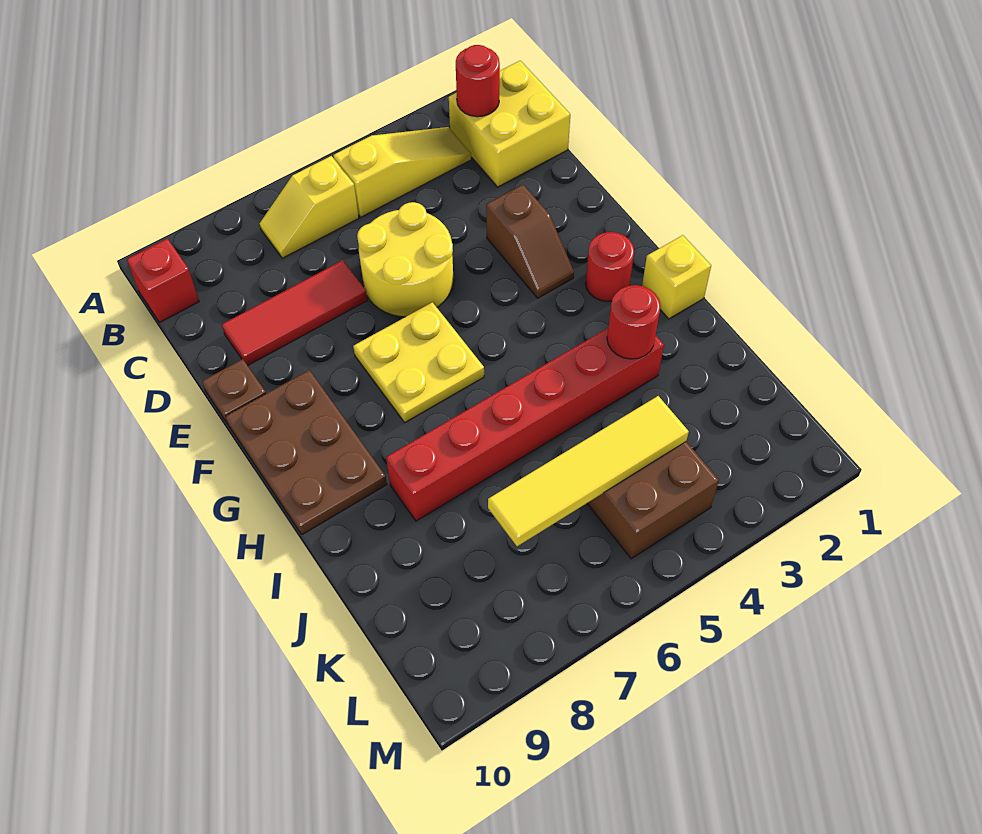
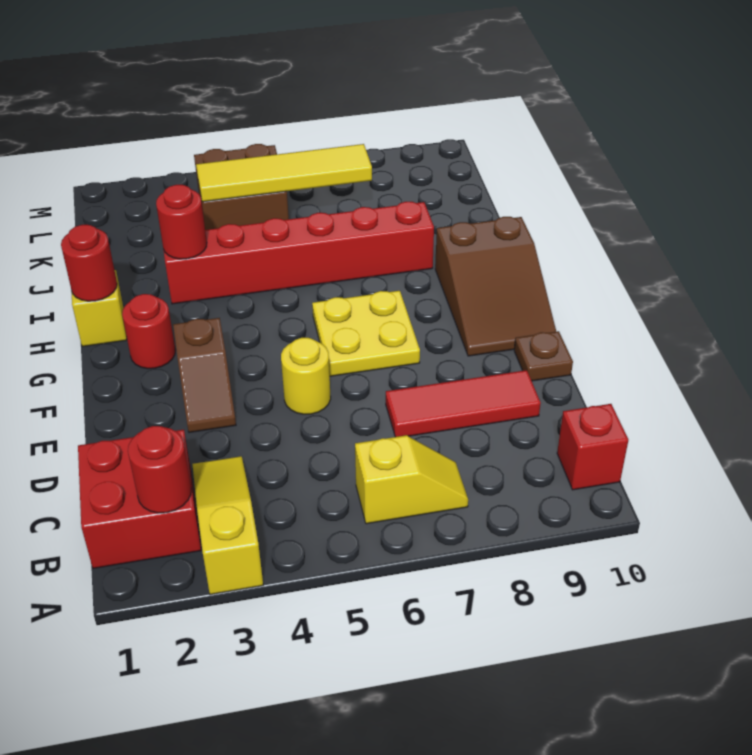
yellow 2x2 brick [449,61,570,187] -> red 2x2 brick [78,430,201,568]
yellow 1x3 slope [333,127,471,217] -> yellow 1x3 slope turned to [192,456,263,595]
yellow 2x2 round brick [357,202,454,317] -> yellow 1x1 round brick [281,338,331,414]
brown 1x2 slope [486,185,574,298] -> brown 1x2 slope turned to [173,318,236,433]
brown 2x3 plate [225,370,387,535] -> brown 2x3 slope [435,217,556,356]
none -> red 1x1 round brick [61,225,117,301]

